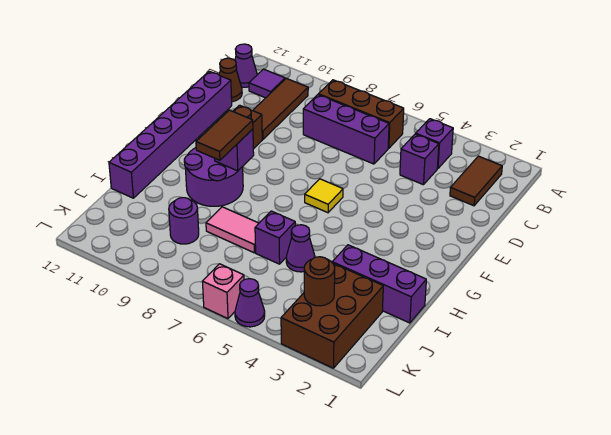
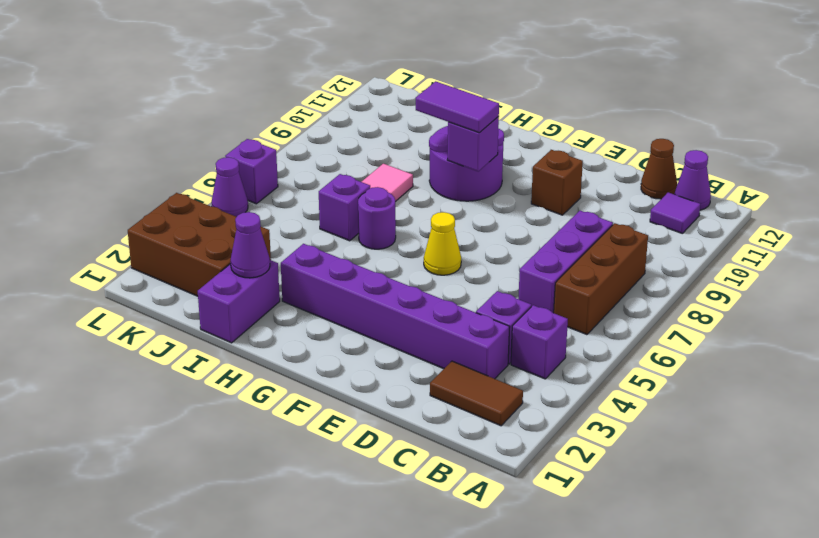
brown 1x3 tile [253,78,308,139] -> none
purple 1x6 brick [109,71,232,198] -> purple 1x6 brick moved to [281,244,509,379]
yellow 1x1 tile [305,179,343,213] -> yellow 1x1 cone [424,212,461,275]
brown 1x2 tile [196,110,253,160] -> purple 1x2 tile [416,81,499,133]
purple 1x3 brick [332,245,426,323] -> purple 1x2 brick [198,260,280,343]
purple 1x1 cone [286,225,315,272] -> purple 1x1 cone moved to [231,212,270,278]
purple 1x1 round brick [169,198,199,244] -> purple 1x1 round brick moved to [358,187,396,249]
brown 1x1 round brick [304,257,335,306] -> none
pink 1x1 brick [202,264,244,319] -> purple 1x1 brick [225,139,278,204]

